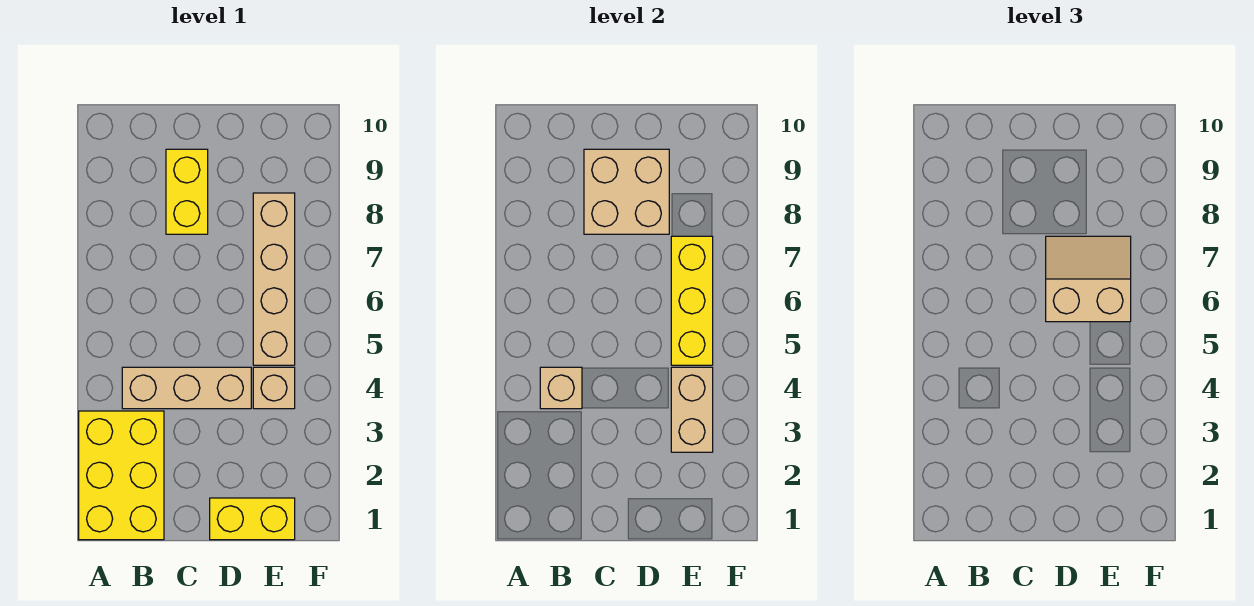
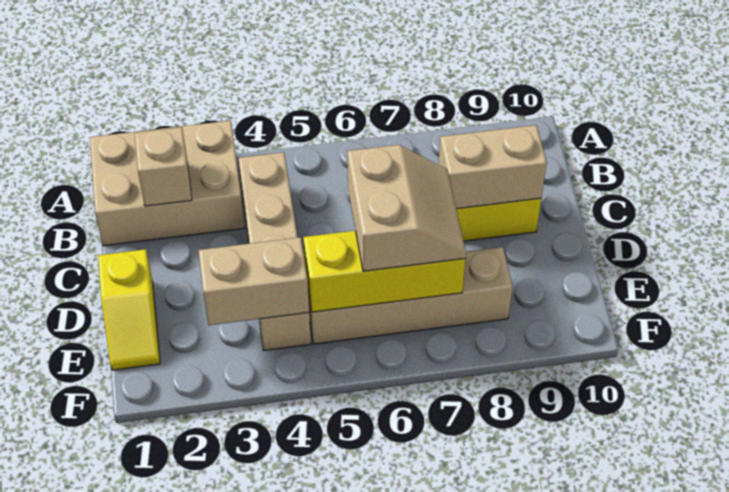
yellow 2x3 brick [79,411,164,540] -> tan 2x3 brick [90,121,245,246]
tan 1x1 brick [540,367,582,409] -> tan 1x1 brick moved to [135,127,192,206]
tan 2x2 brick [584,149,669,234] -> tan 1x2 brick [439,125,547,209]
yellow 1x2 brick [210,498,295,540] -> yellow 1x2 slope [98,249,160,370]

